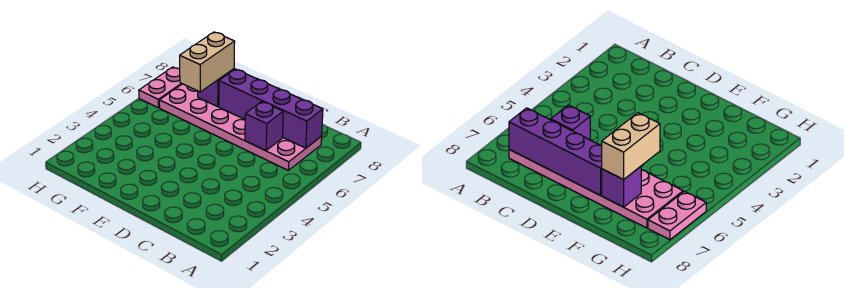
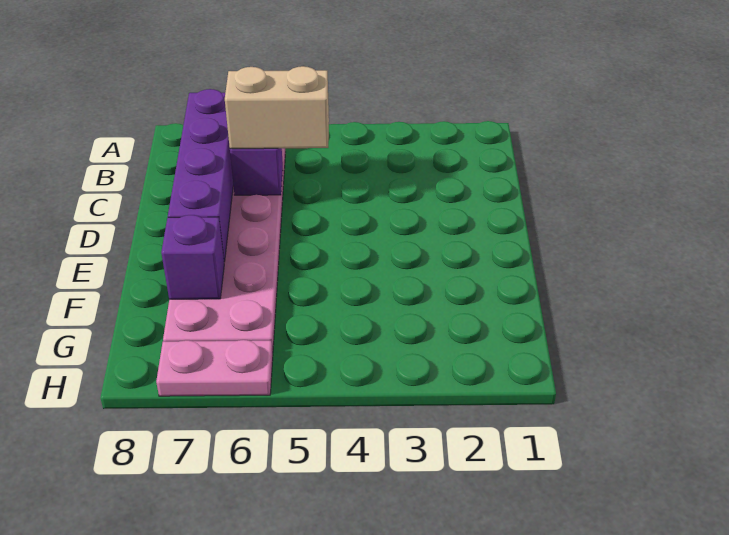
tan 1x2 brick [180,32,235,92] -> tan 1x2 brick moved to [225,66,329,149]

